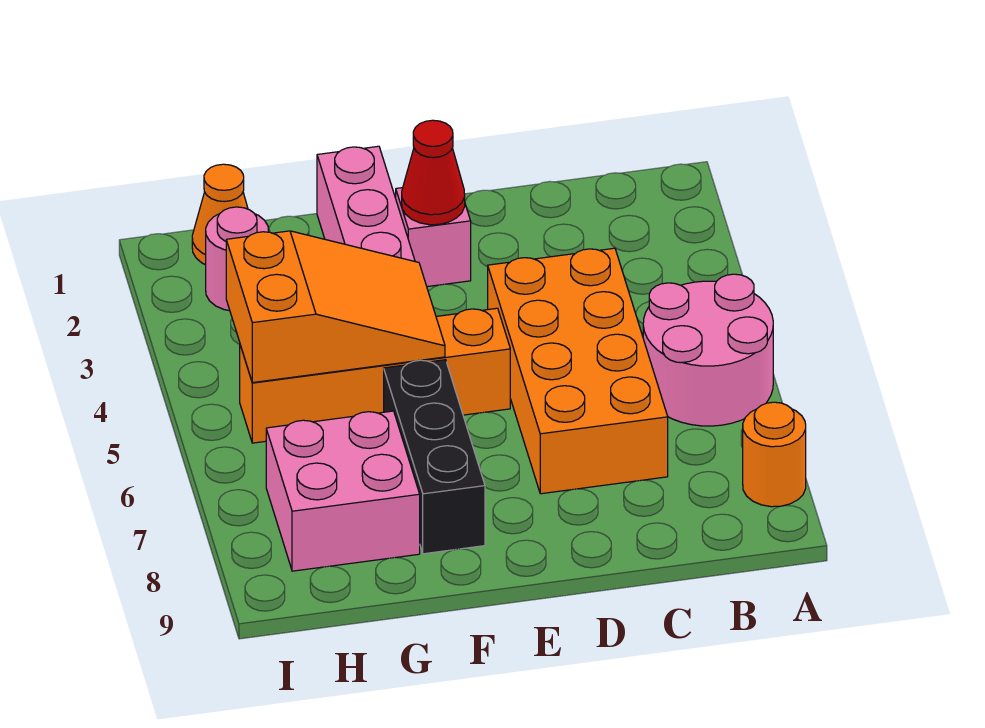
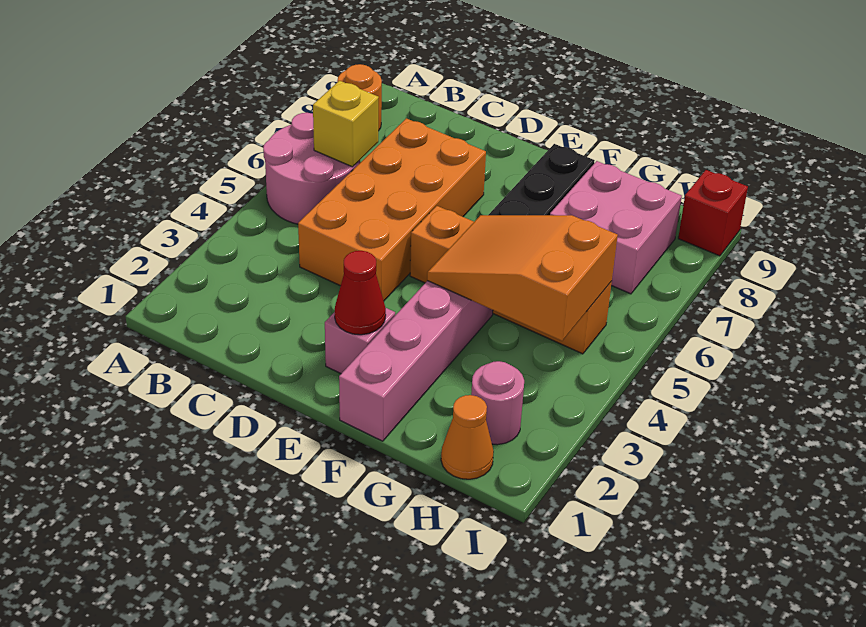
none -> yellow 1x1 brick [313,81,379,167]
none -> red 1x1 brick [678,170,748,256]

